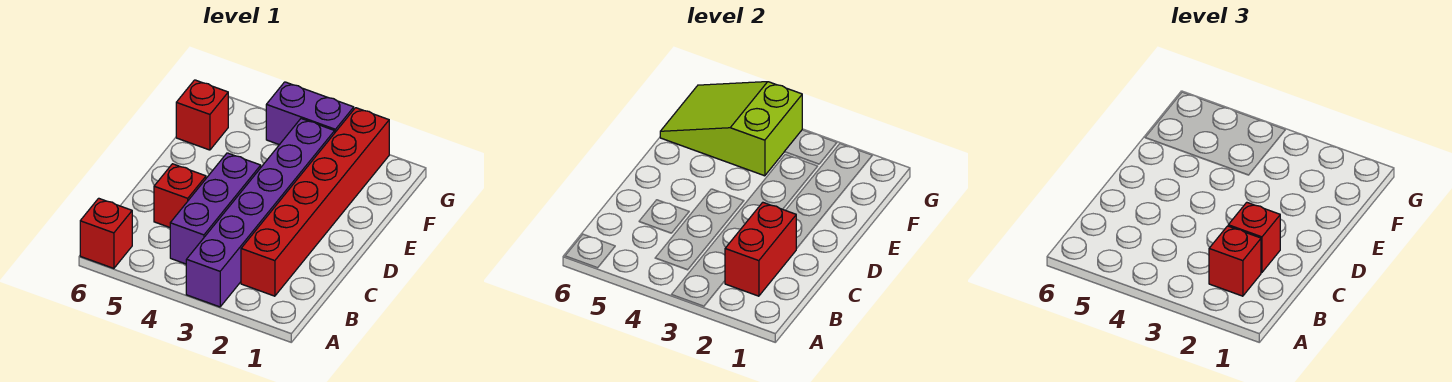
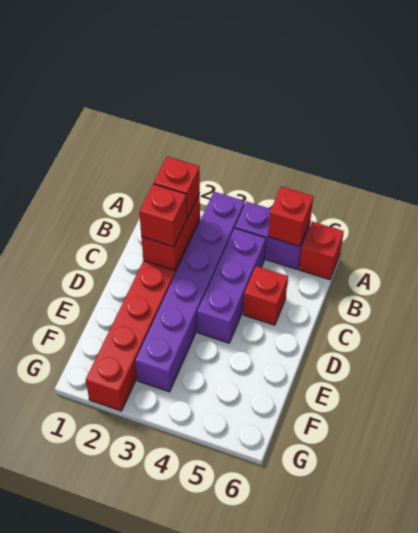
lime 2x3 slope [660,82,802,176] -> none
red 1x1 brick [176,80,228,150] -> red 1x1 brick moved to [268,186,313,246]
purple 1x2 brick [266,82,354,145] -> purple 1x2 brick moved to [235,201,310,269]

